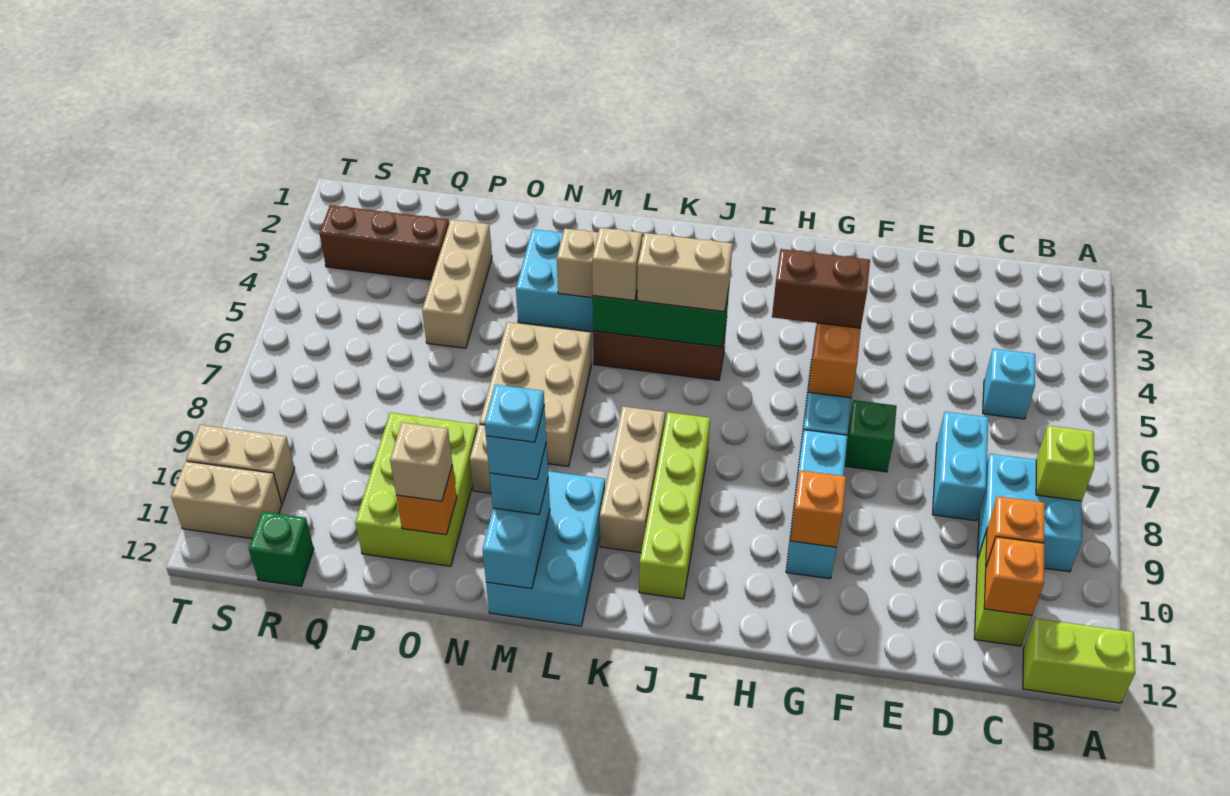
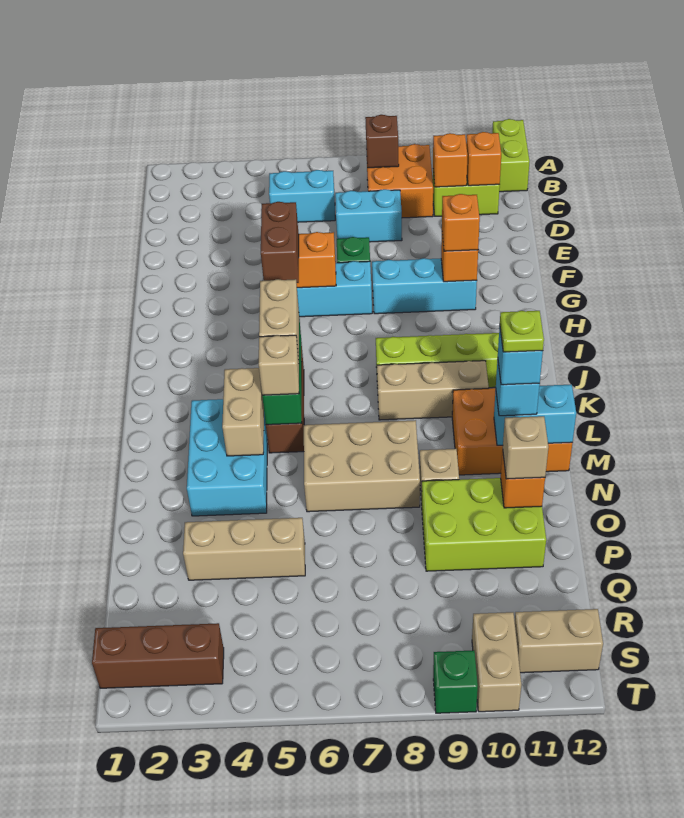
cyan 2x2 brick [977,454,1082,572] -> orange 2x2 brick [367,144,433,218]
lime 1x1 brick [1036,426,1094,501] -> brown 1x1 brick [365,115,399,168]
cyan 1x1 brick [983,349,1035,419] -> cyan 1x2 brick [269,170,335,222]
none -> orange 1x1 brick [442,194,480,251]
cyan 2x3 brick [486,471,605,626] -> orange 2x3 brick [452,388,572,475]
cyan 1x1 plate [485,385,544,442] -> lime 1x1 plate [500,311,544,352]
brown 1x3 brick [319,205,449,280] -> brown 1x3 brick turned to [92,623,224,688]
green 1x1 brick [249,512,314,586] -> green 1x1 brick moved to [433,650,478,713]
tan 1x2 brick [171,461,282,538] -> tan 1x2 brick turned to [515,609,603,673]

